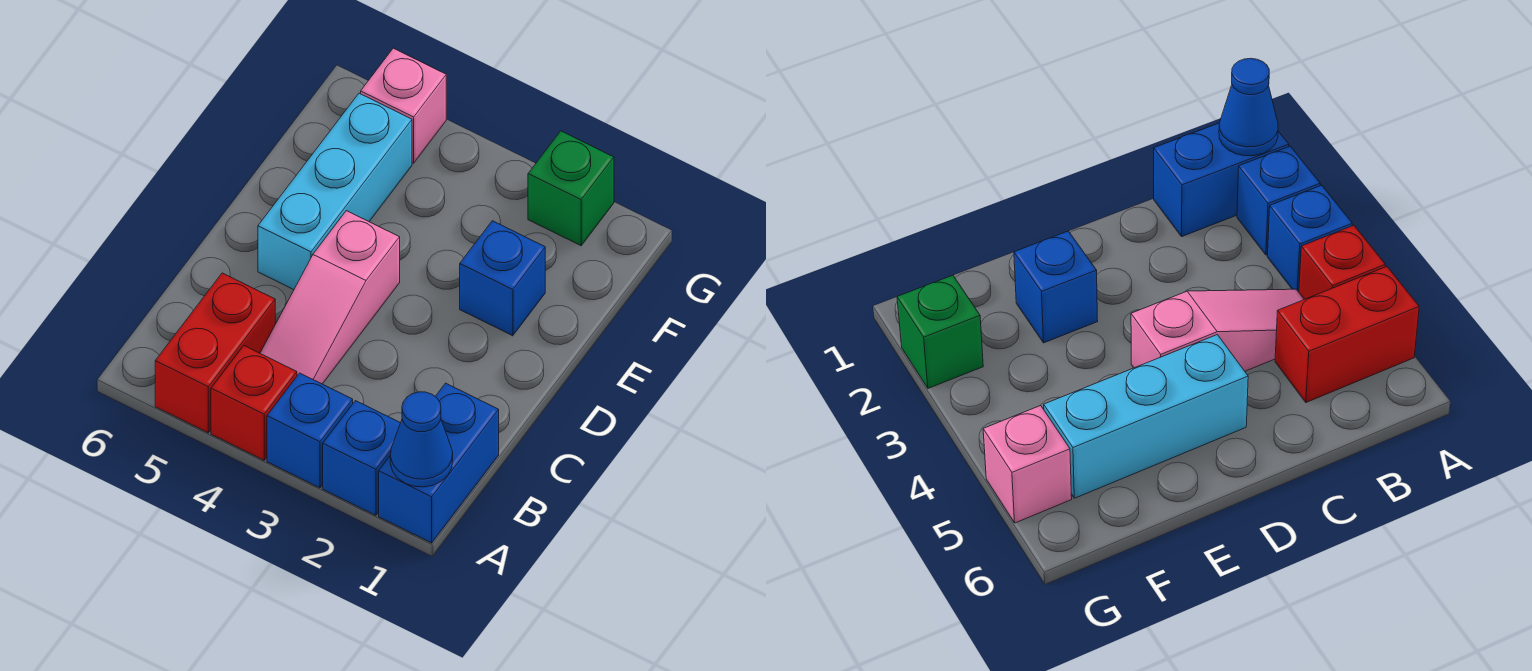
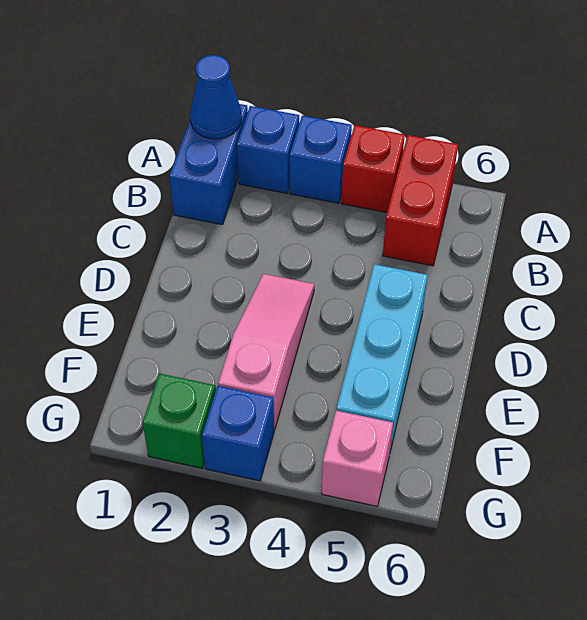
pink 1x3 slope [260,211,400,384] -> pink 1x3 slope moved to [218,274,314,430]
blue 1x1 brick [460,221,545,336] -> blue 1x1 brick moved to [202,386,274,481]

